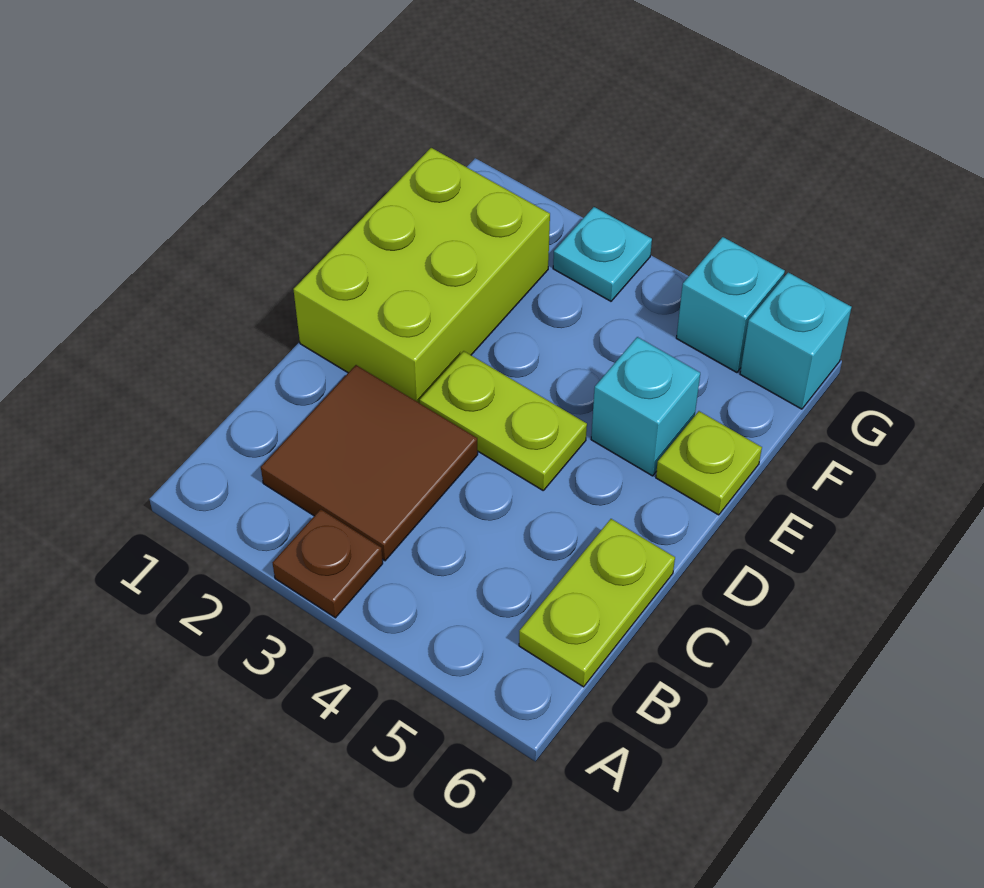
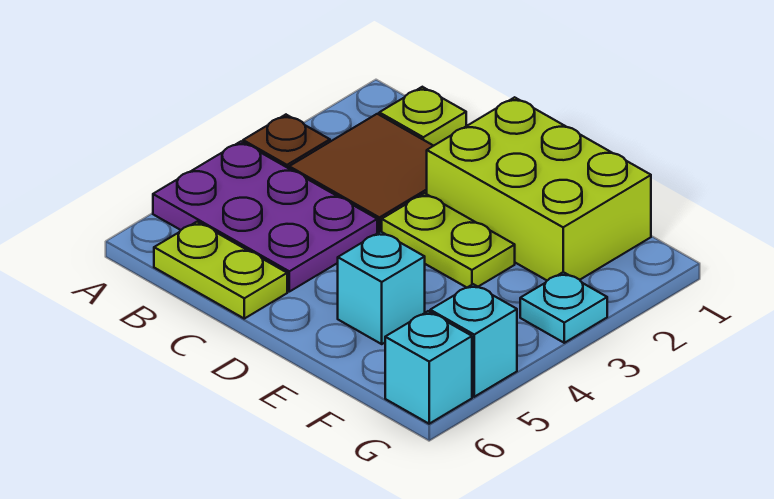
none -> purple 2x3 plate [153,142,377,292]
lime 1x2 plate [420,351,587,490] -> lime 1x2 plate turned to [382,193,515,288]
lime 1x1 plate [656,411,762,515] -> lime 1x1 plate moved to [379,87,466,146]

